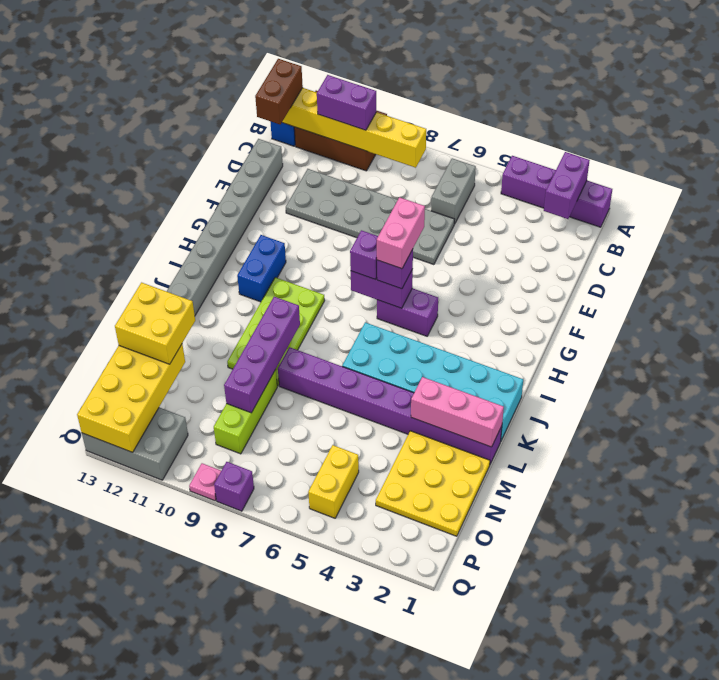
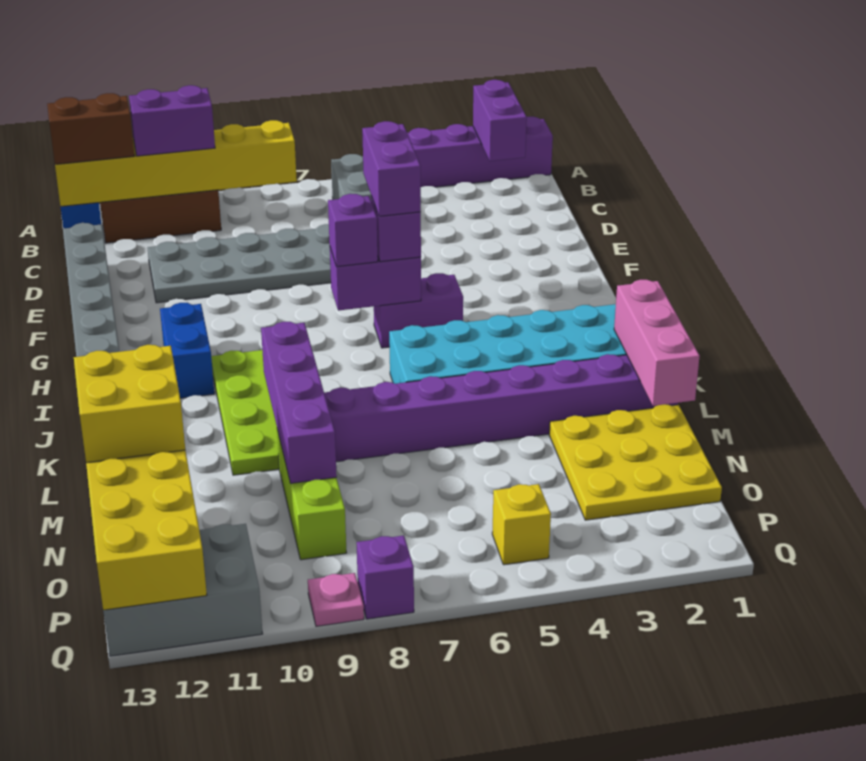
brown 1x2 brick [255,59,303,124] -> brown 1x2 brick turned to [47,93,134,164]
pink 1x2 brick [377,197,425,269] -> purple 1x2 brick [362,121,421,216]
pink 1x3 brick [411,377,504,447] -> pink 1x3 brick turned to [614,280,700,406]
yellow 1x2 brick [308,445,359,518] -> yellow 1x1 brick [492,484,551,565]

